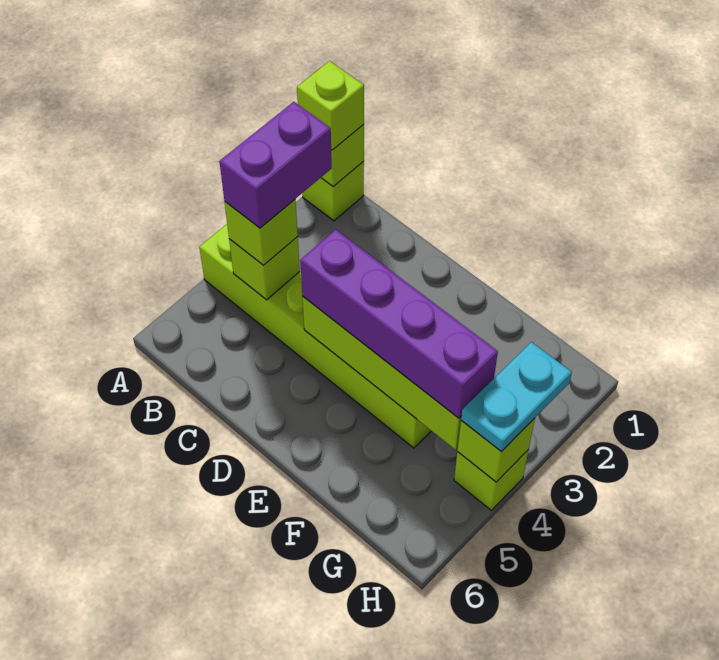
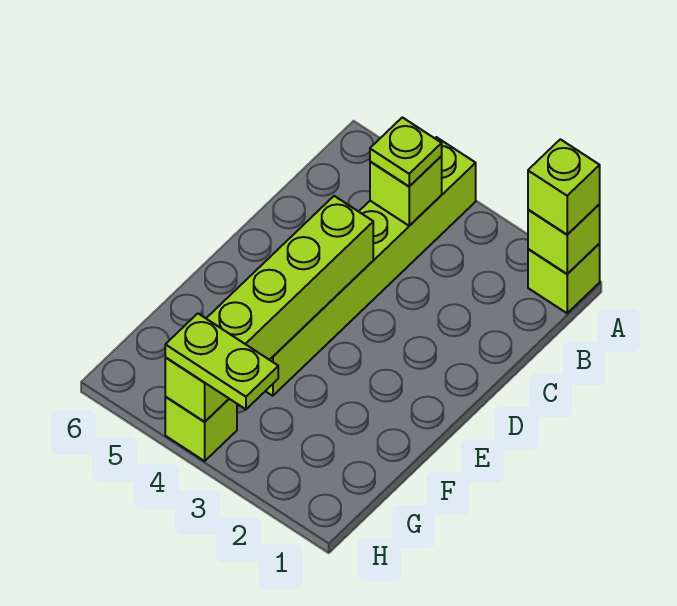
purple 1x2 brick [219,102,332,228] -> none
lime 1x1 brick [225,199,298,265] -> lime 1x1 plate [370,117,442,186]
purple 1x4 brick [300,230,498,418] -> none
cyan 1x2 plate [461,342,572,452] -> lime 1x2 plate [165,314,278,409]

